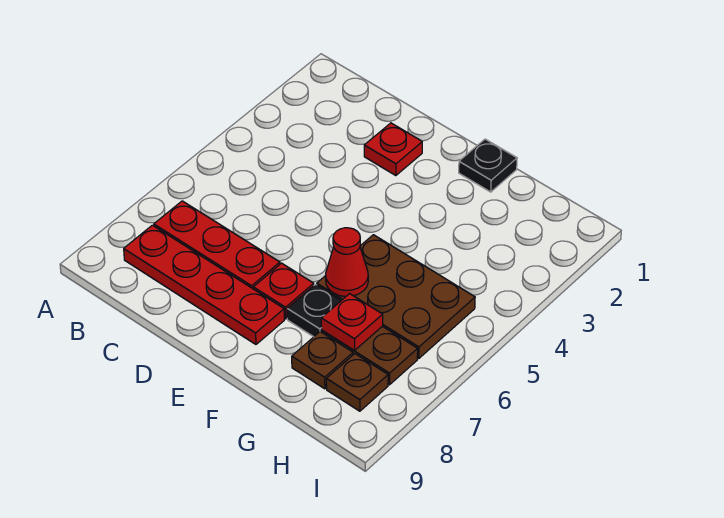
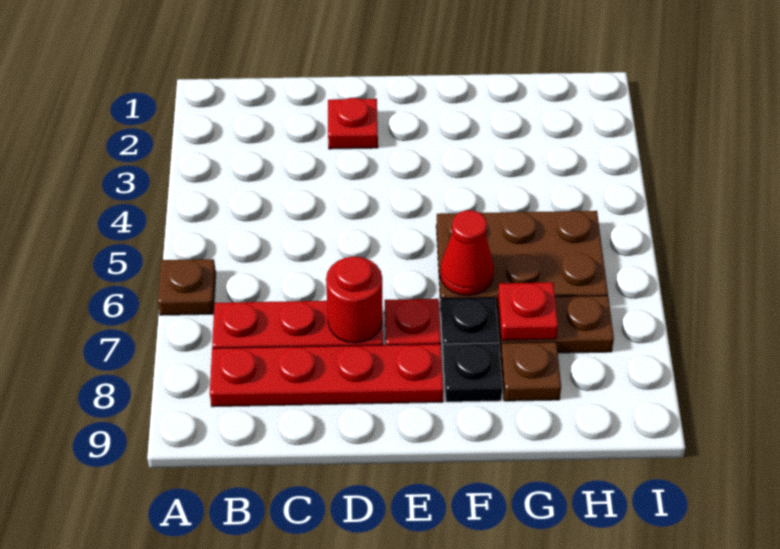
none -> red 1x1 round brick [326,257,383,343]
black 1x1 plate [459,139,517,192] -> black 1x1 plate moved to [443,343,502,402]
brown 1x1 plate [326,354,388,411] -> brown 1x1 plate moved to [158,259,216,315]

